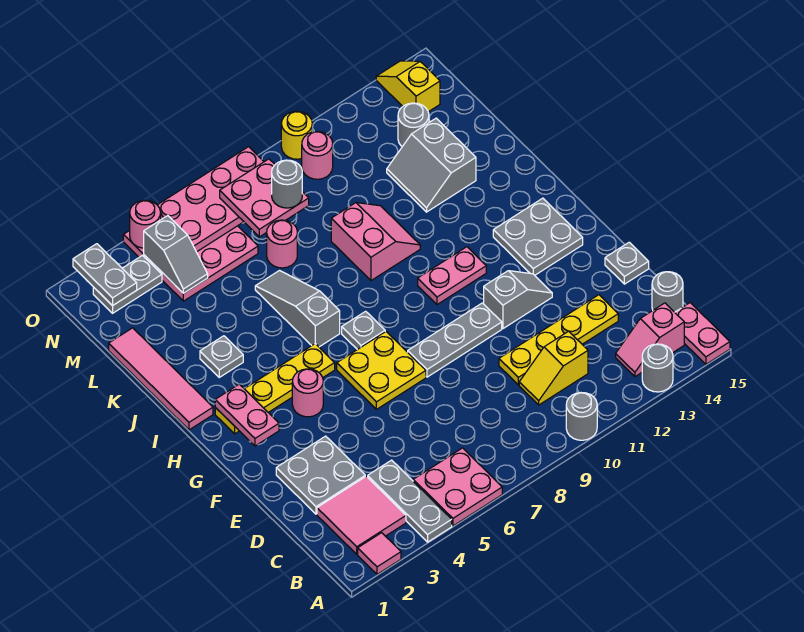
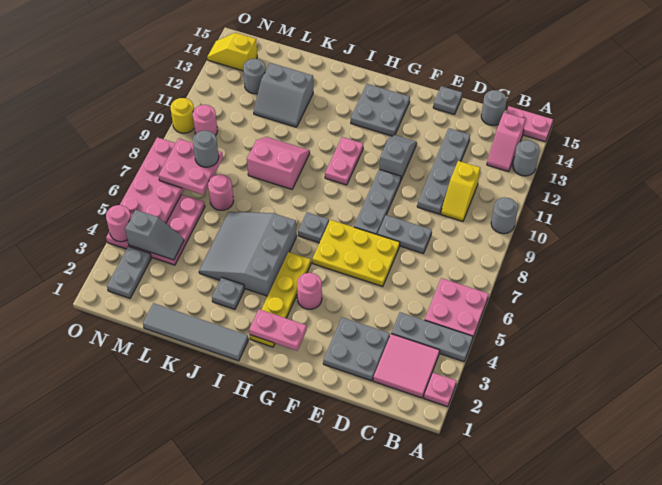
pink 1x1 tile [358,533,401,574] -> pink 1x1 plate [424,373,457,407]
yellow 1x4 plate [499,295,618,385] -> grey 1x4 plate [417,128,470,214]
yellow 2x2 plate [337,332,426,409] -> yellow 2x3 plate [312,220,400,287]
pink 1x4 tile [109,328,213,430] -> grey 1x4 tile [143,303,248,361]
grey 1x3 slope [255,271,340,347] -> grey 3x3 slope [199,212,297,296]
grey 1x2 plate [73,244,137,306] -> grey 1x2 plate moved to [378,215,432,253]

